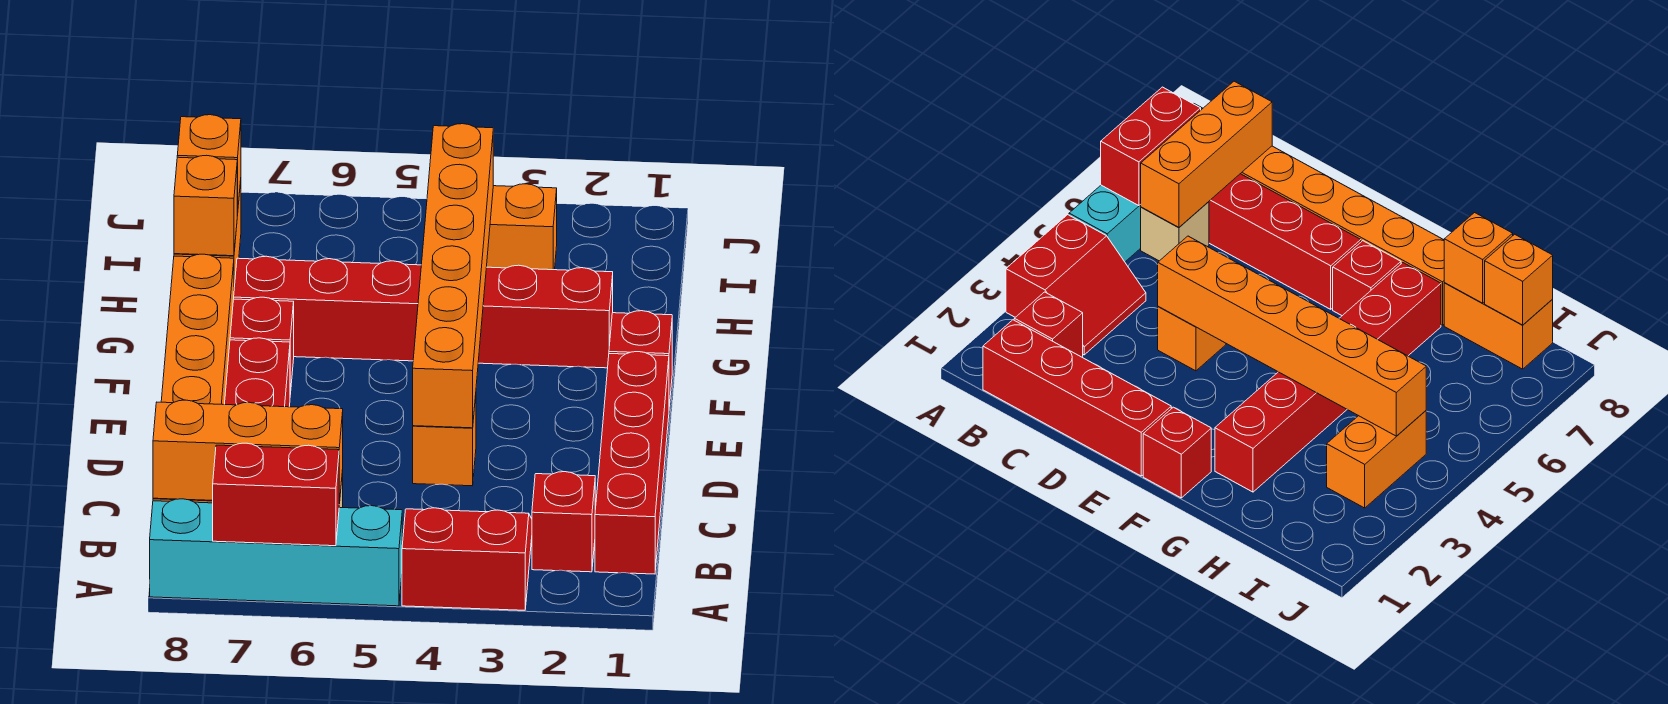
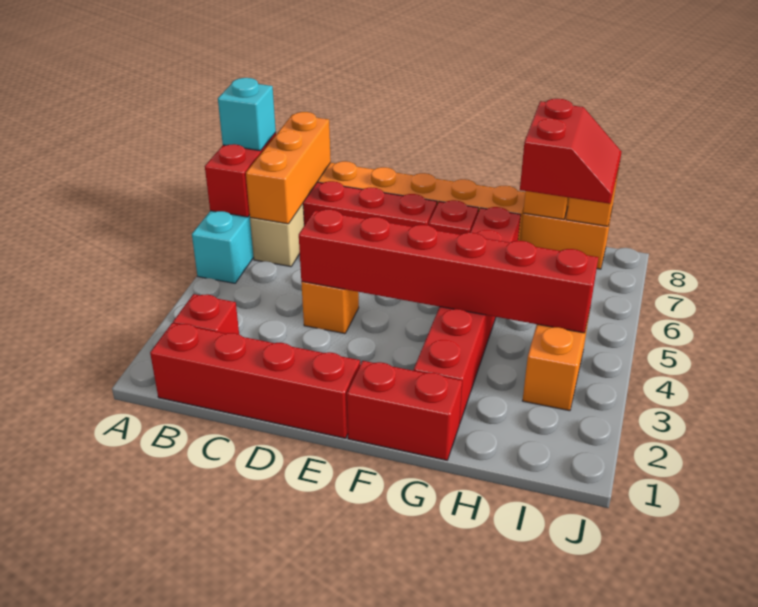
red 2x2 slope [402,508,532,610] -> red 2x2 slope moved to [520,99,622,204]
none -> cyan 1x1 brick [218,78,276,151]
orange 1x6 brick [413,124,493,428] -> red 1x6 brick [299,209,598,333]
red 1x1 brick [609,311,672,407] -> red 1x2 brick [347,361,462,460]

